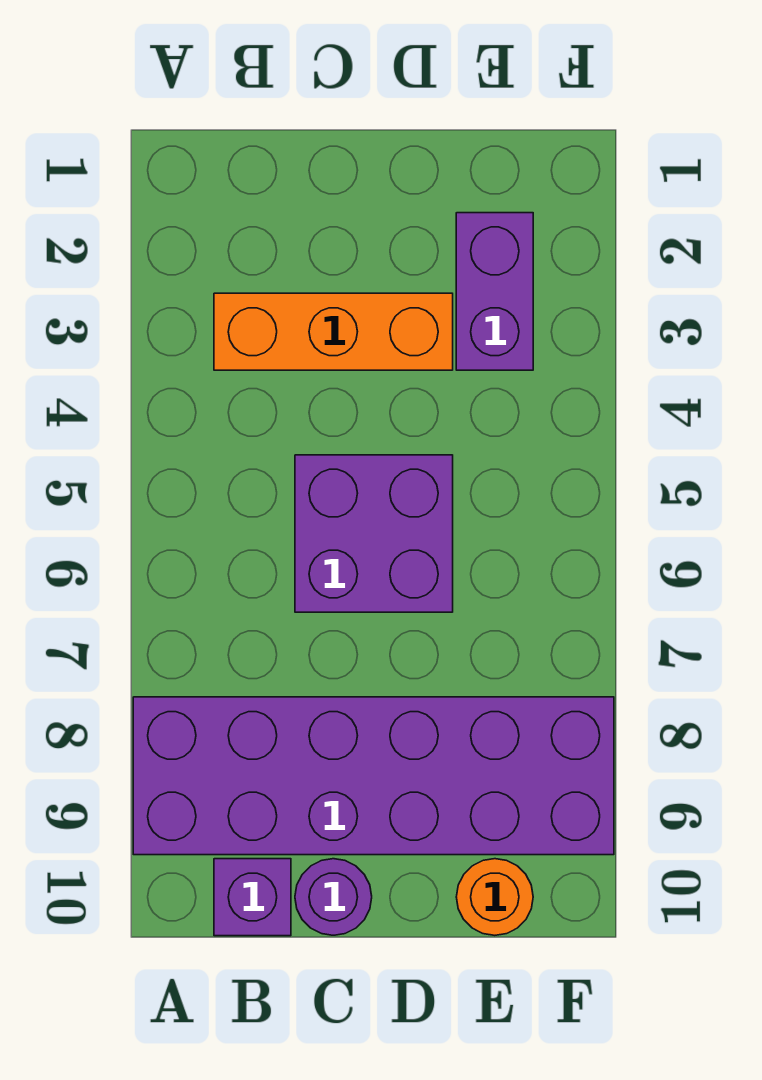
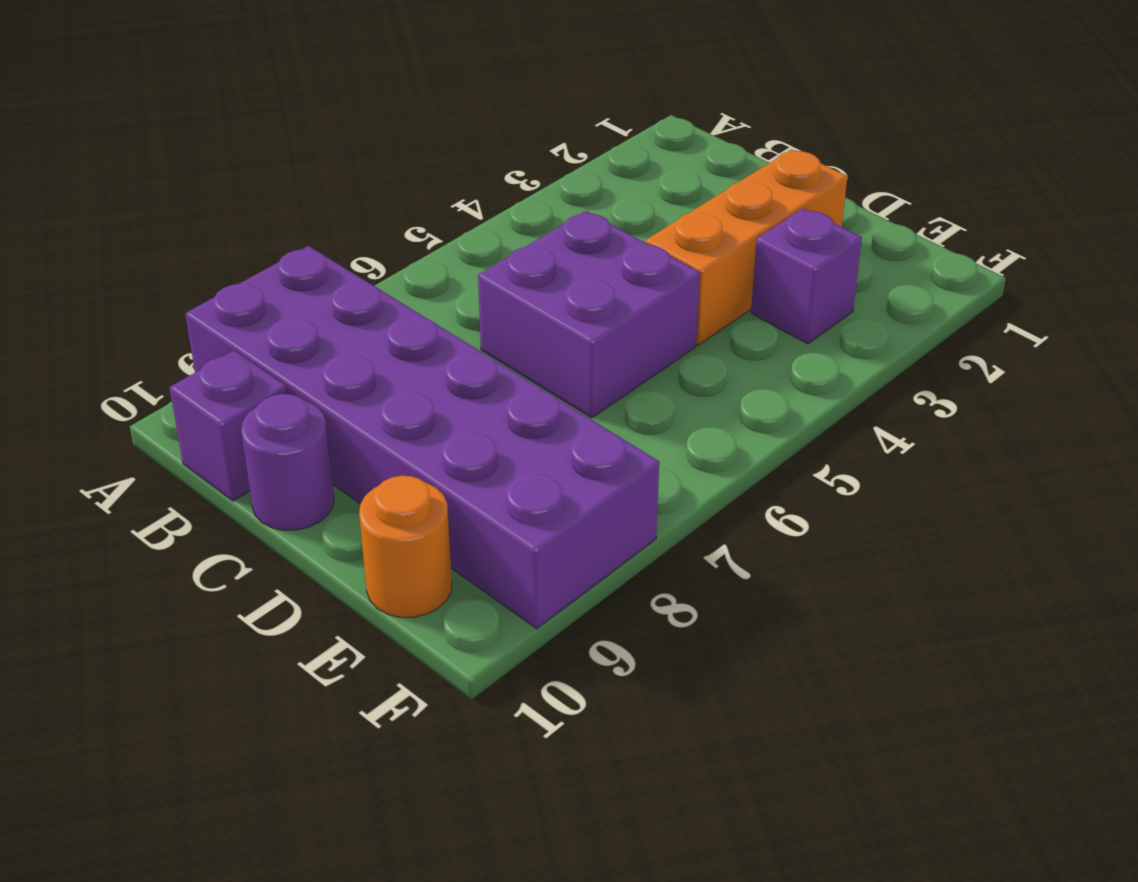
orange 1x3 brick [214,293,453,370] -> orange 1x3 brick turned to [646,149,847,345]
purple 1x2 brick [456,213,533,370] -> purple 1x1 brick [751,208,862,344]

